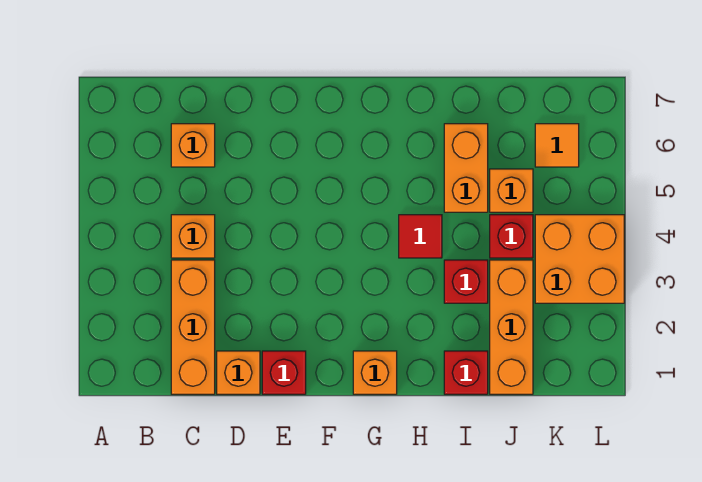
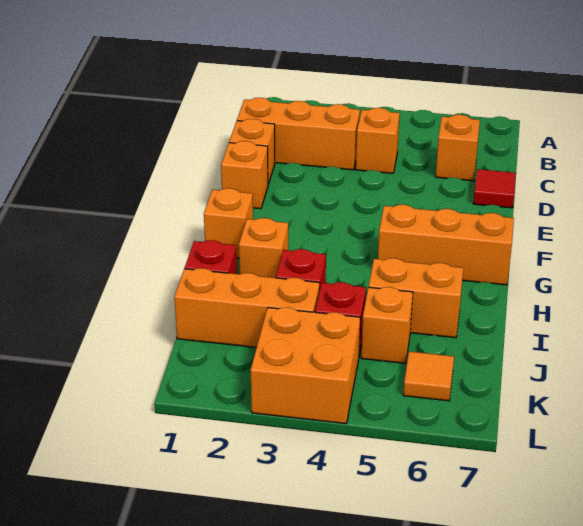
red 1x1 brick [262,351,306,394] -> orange 1x1 brick [221,141,268,209]
none -> orange 1x3 brick [378,205,514,285]
none -> orange 1x1 brick [239,218,288,278]
red 1x1 tile [399,215,442,258] -> red 1x1 tile moved to [473,169,516,208]

